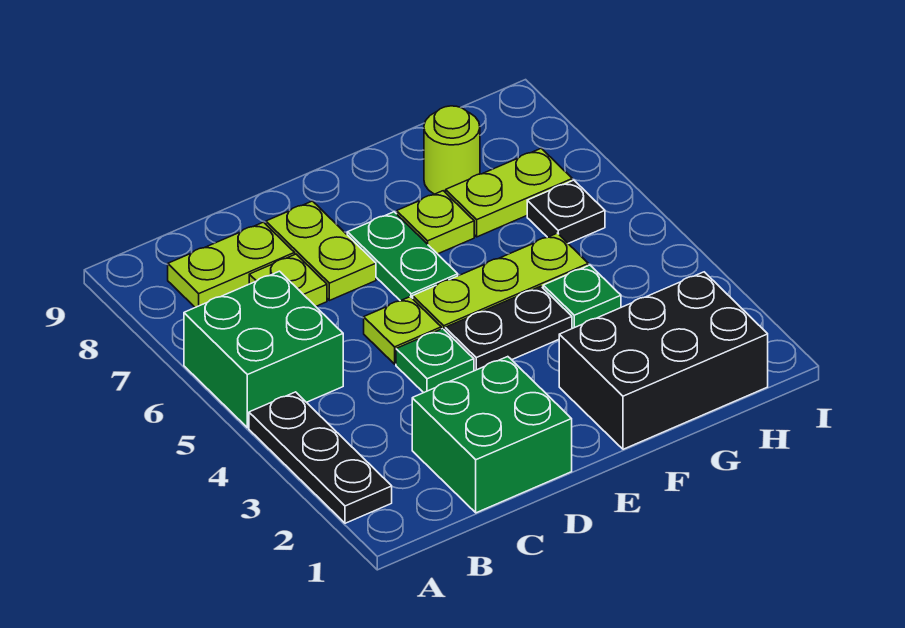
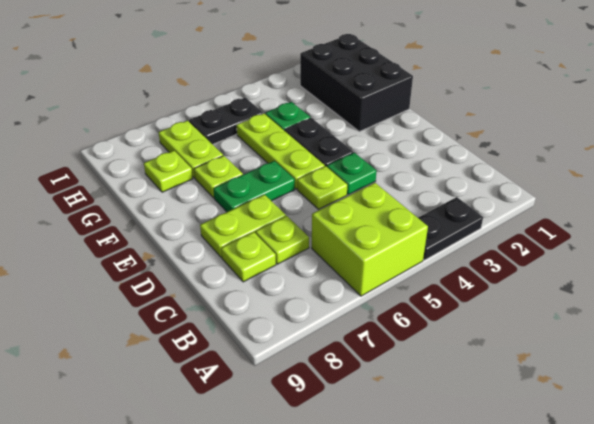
black 1x3 plate [249,392,392,523] -> black 1x2 plate [418,197,483,260]
green 2x2 brick [184,271,343,428] -> lime 2x2 brick [312,183,428,296]
lime 1x2 plate [168,222,295,307] -> lime 1x1 plate [221,232,276,282]
green 2x2 brick [412,357,572,513] -> none
lime 1x1 round brick [424,106,480,194] -> lime 1x1 plate [144,151,193,192]
black 1x1 plate [527,180,605,243] -> black 1x2 plate [189,98,263,144]

